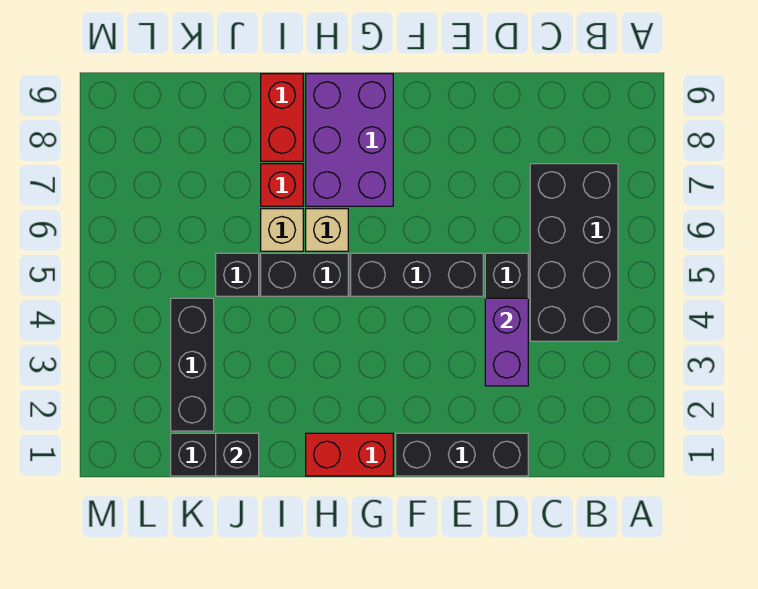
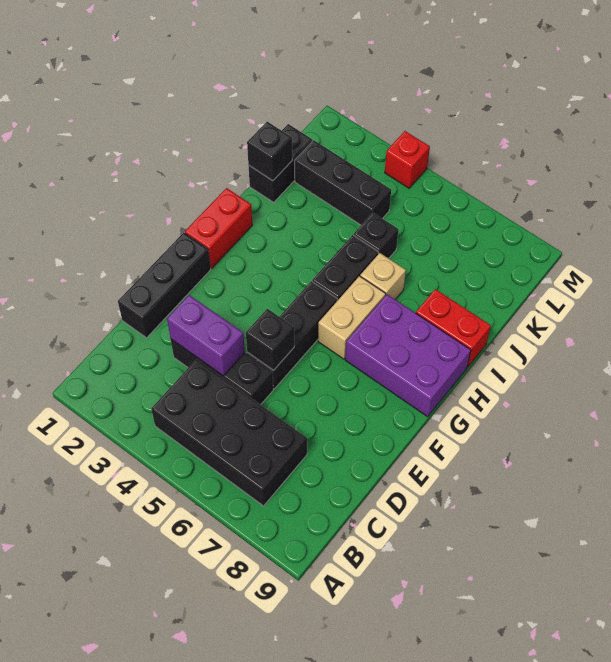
none -> black 1x1 brick [246,309,294,370]
tan 1x1 brick [306,209,348,251] -> tan 1x2 brick [318,276,386,359]
red 1x1 brick [261,164,303,206] -> red 1x1 brick moved to [385,131,430,188]

